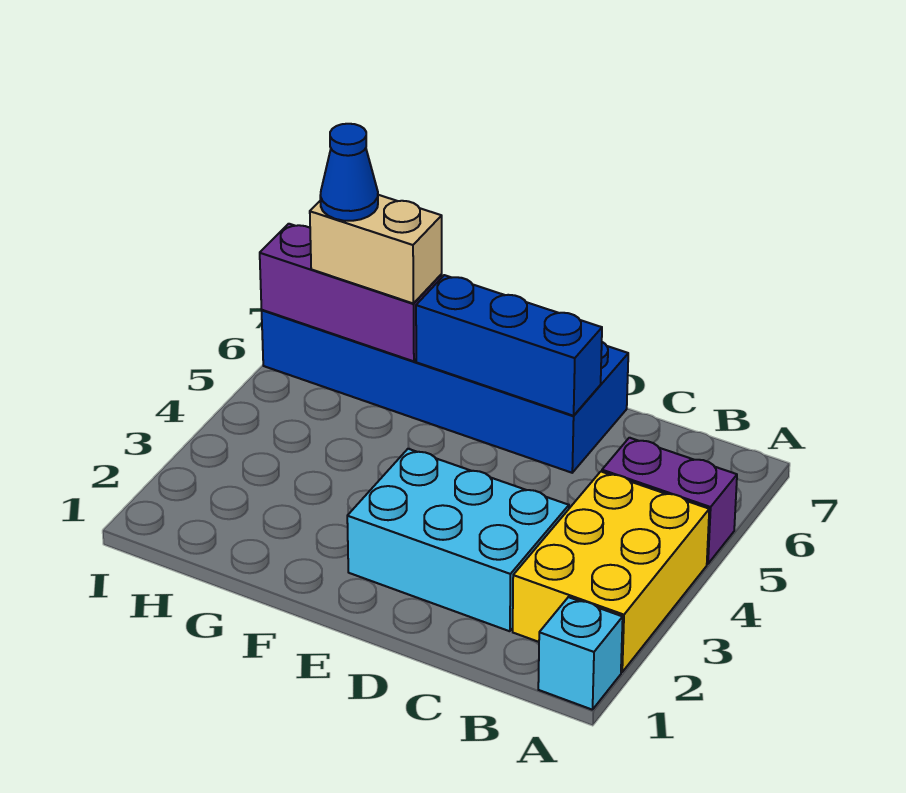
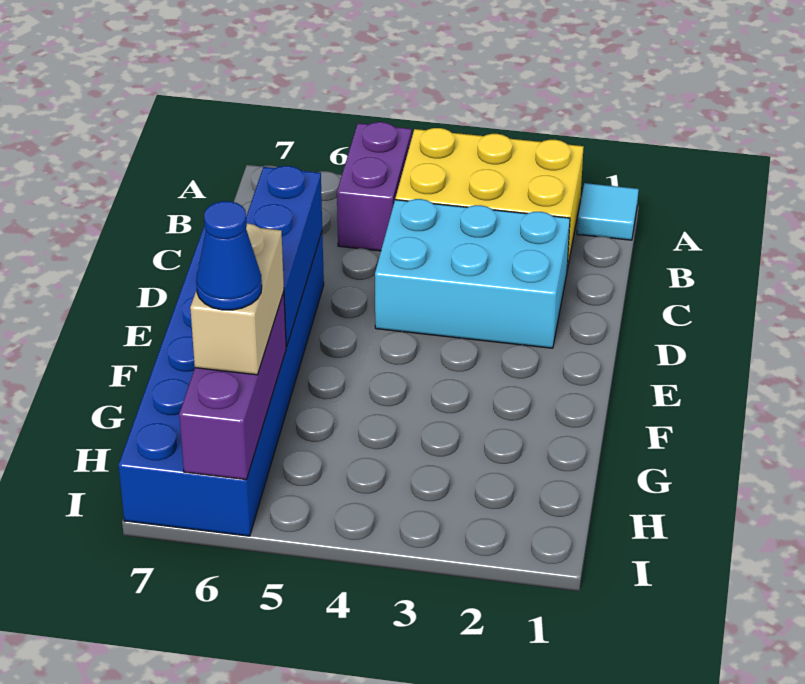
cyan 1x1 brick [538,597,623,710] -> cyan 1x1 tile [577,183,639,240]
cyan 2x3 brick [347,449,569,631] -> cyan 2x3 brick turned to [375,199,570,348]

